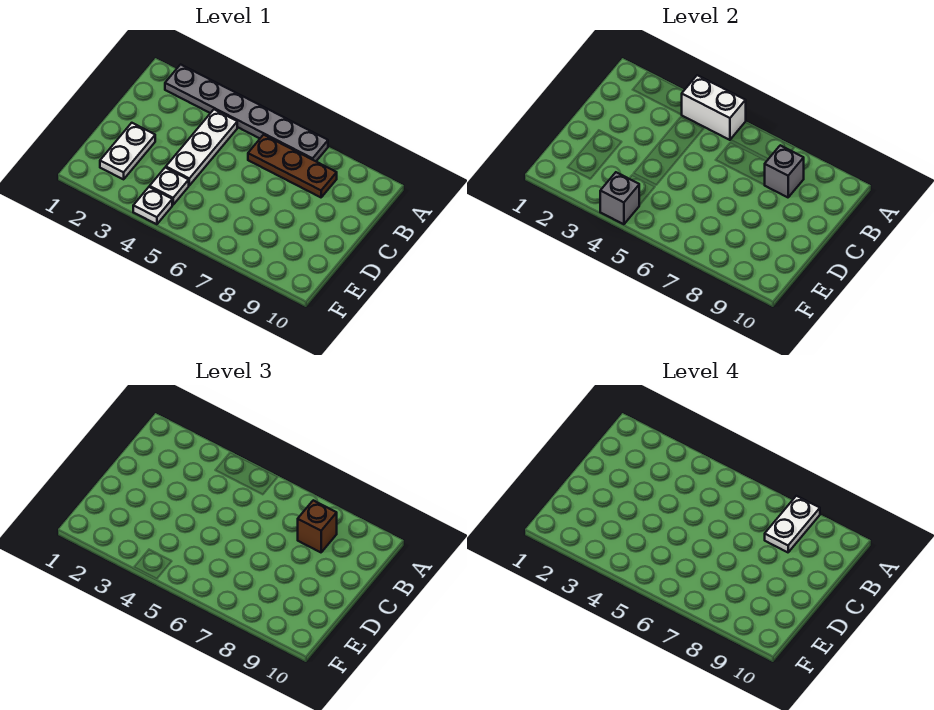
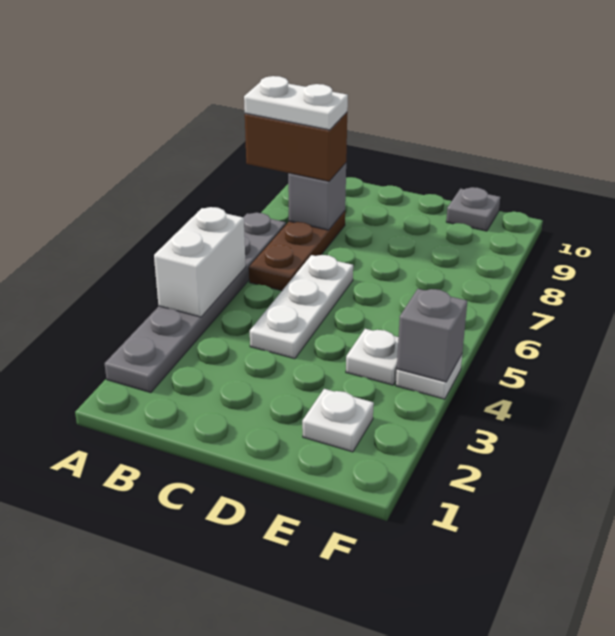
white 1x3 plate [166,109,237,185] -> white 1x3 plate turned to [250,255,353,359]
brown 1x1 brick [298,500,337,552] -> brown 1x2 brick [245,112,347,181]
white 1x2 plate [100,123,155,179] -> white 1x1 plate [302,389,374,452]
none -> grey 1x1 plate [446,187,500,231]

